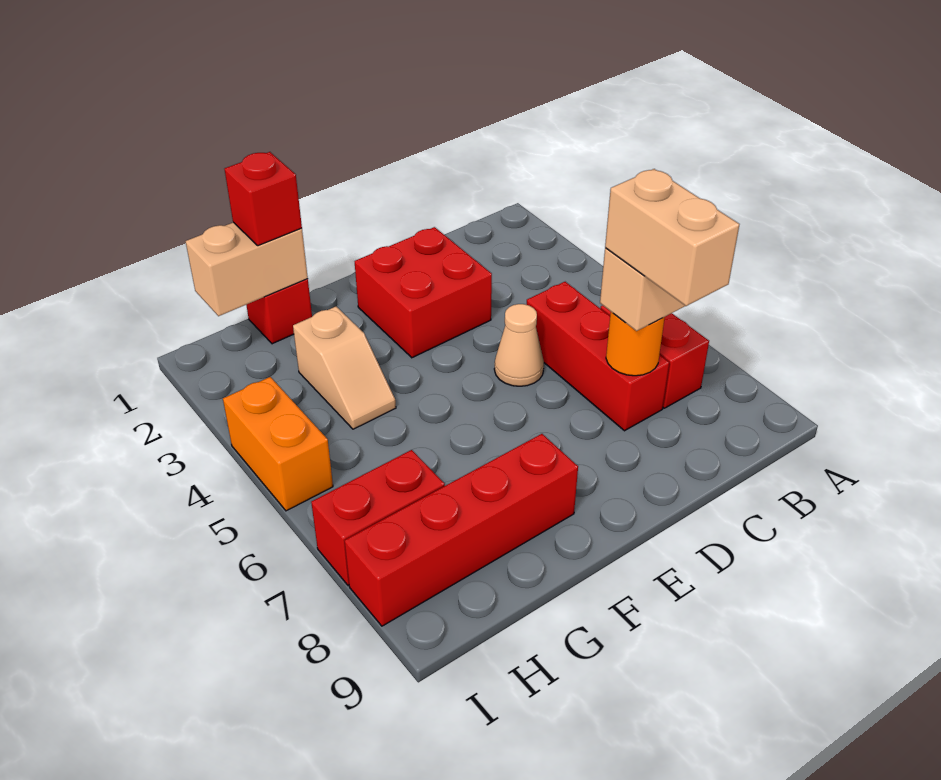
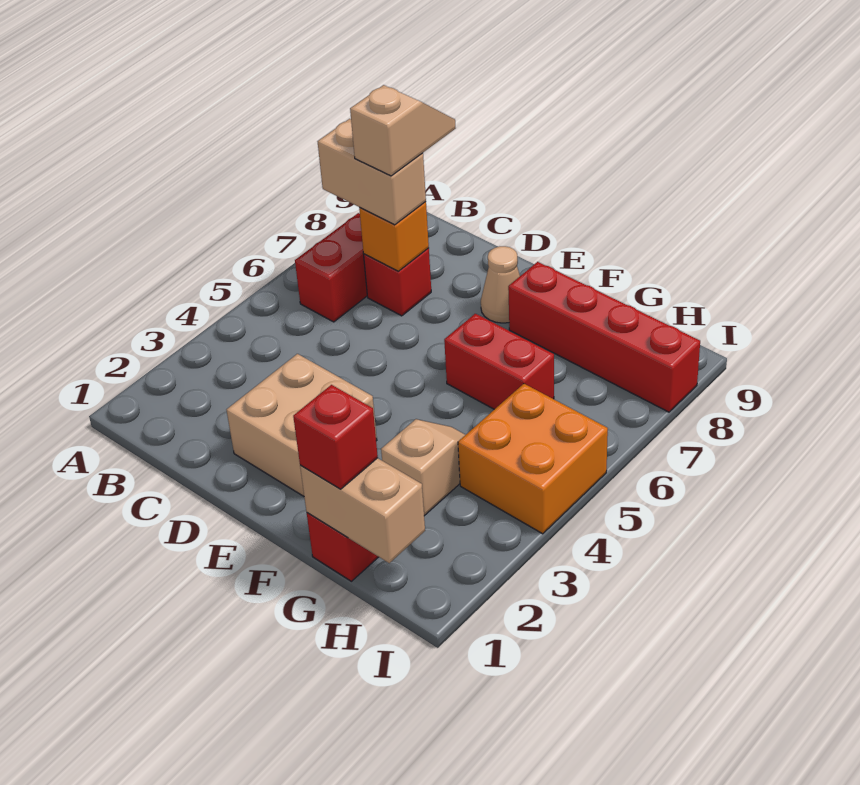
red 1x3 brick [527,282,669,431] -> red 1x1 brick [364,248,431,316]
orange 1x1 round brick [606,312,665,376] -> orange 1x1 brick [359,202,429,271]
tan 1x2 brick [605,169,740,306] -> tan 1x2 slope [350,85,456,176]
red 2x2 brick [355,227,492,358] -> tan 2x2 brick [227,354,377,496]
tan 1x1 cone [494,304,544,386] -> tan 1x1 cone moved to [481,246,520,323]
red 1x2 brick [311,450,445,585] -> red 1x2 brick moved to [444,314,554,409]
orange 1x2 brick [223,377,333,511] -> orange 2x2 brick [458,384,608,534]

